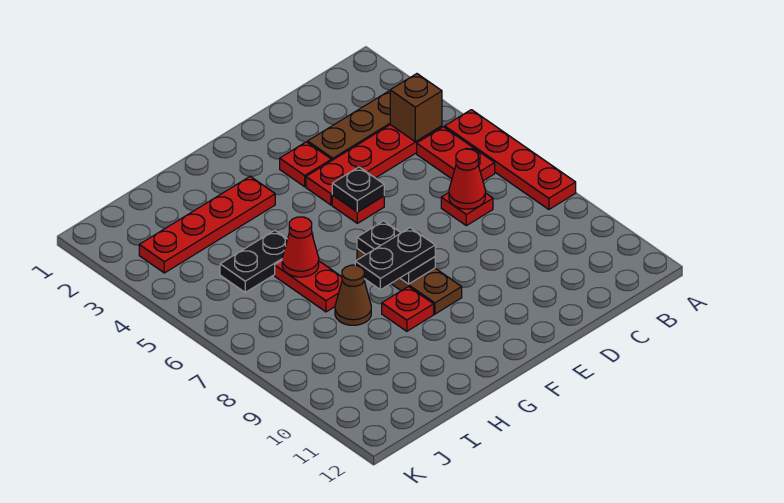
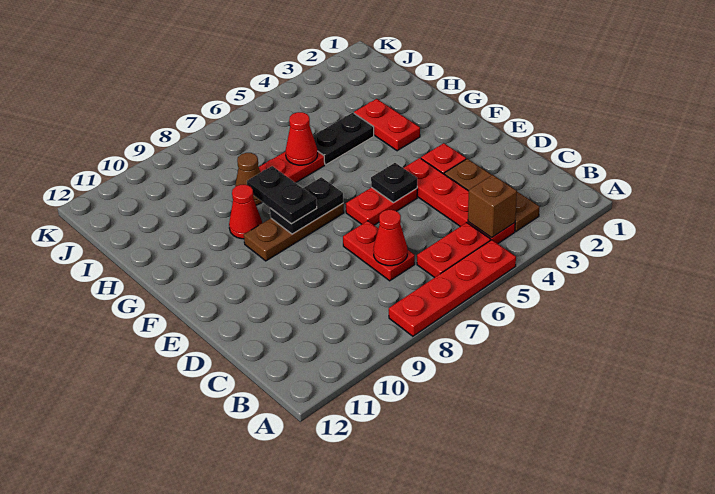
red 1x1 plate [441,193,493,226] -> red 1x2 plate [343,221,415,281]
red 1x1 plate [332,195,384,223] -> red 1x2 plate [346,187,417,225]
red 1x4 plate [139,176,275,273] -> red 1x2 plate [354,99,420,151]
red 1x1 plate [382,287,434,331] -> red 1x1 cone [229,185,262,239]
black 1x2 plate [220,230,287,292] -> black 1x2 plate turned to [313,113,374,165]

